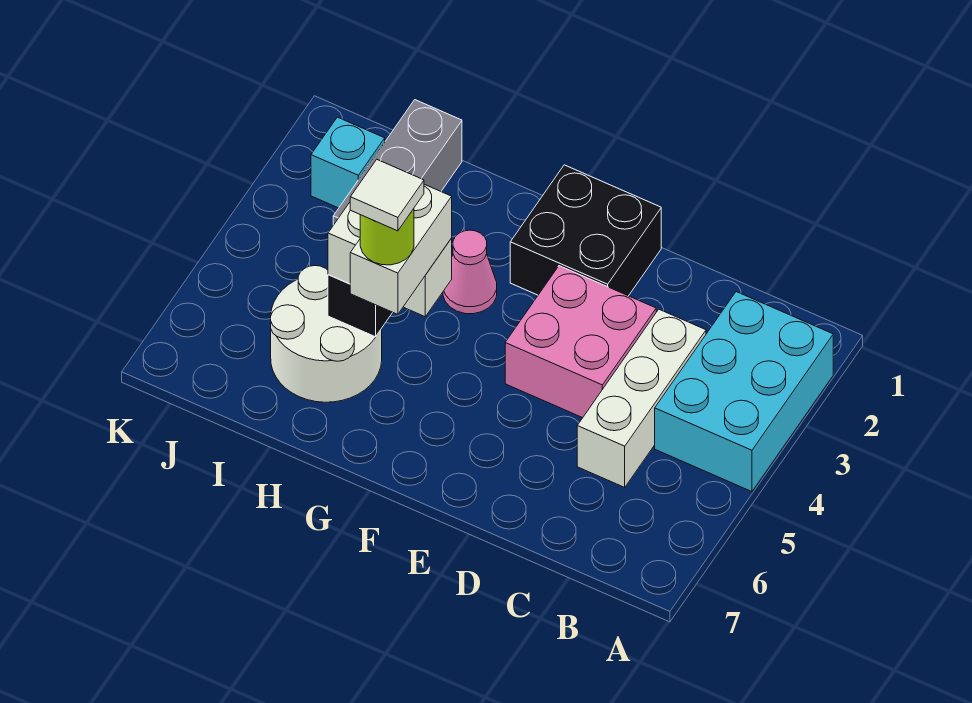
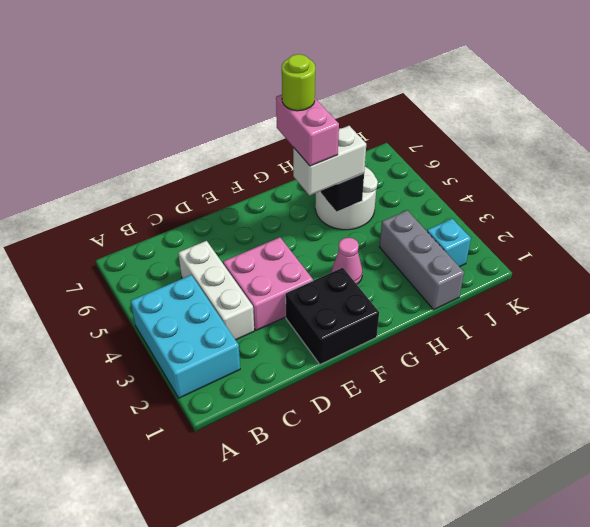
white 1x2 brick [350,184,452,314] -> pink 1x2 brick [276,95,339,166]
white 1x1 tile [350,160,424,231] -> none

